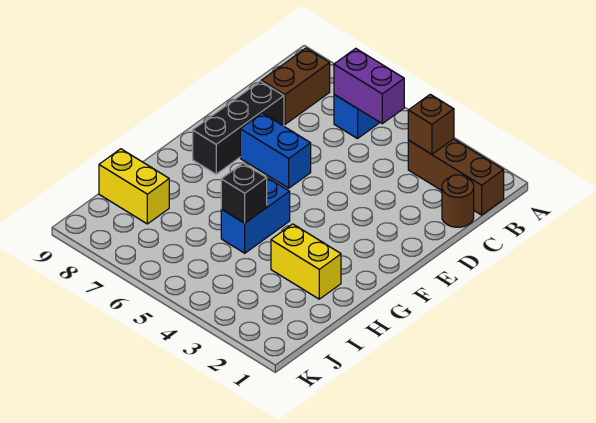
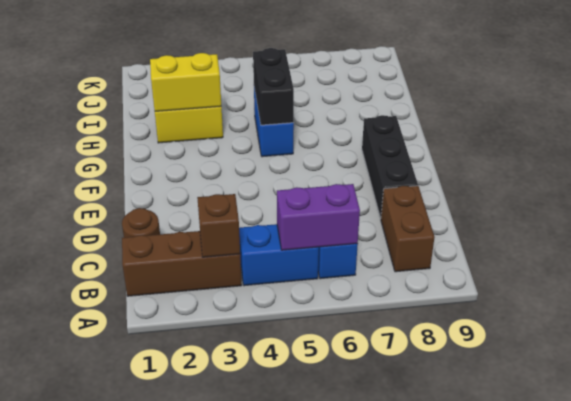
blue 1x2 brick [240,113,311,188] -> blue 1x2 brick moved to [239,224,319,286]
black 1x1 brick [221,163,267,223] -> black 1x2 brick [253,48,294,125]
yellow 1x2 brick [99,149,169,224] -> yellow 1x2 brick moved to [150,53,221,111]

